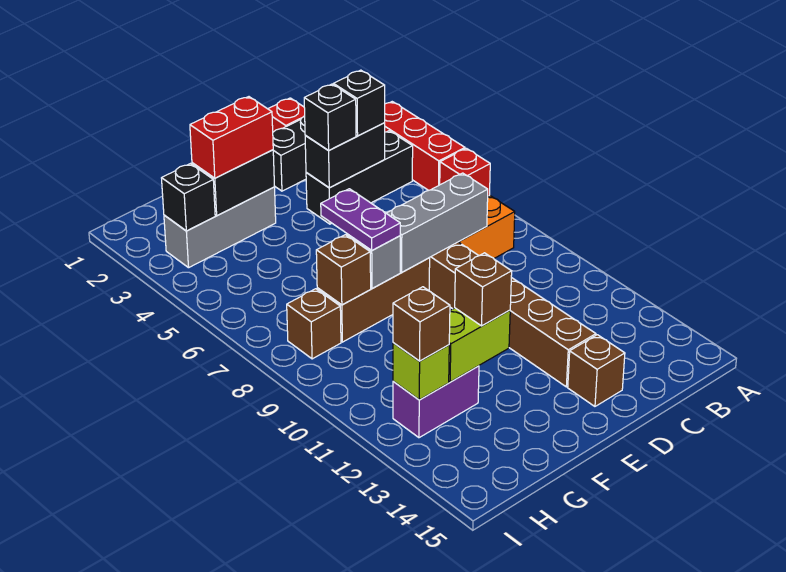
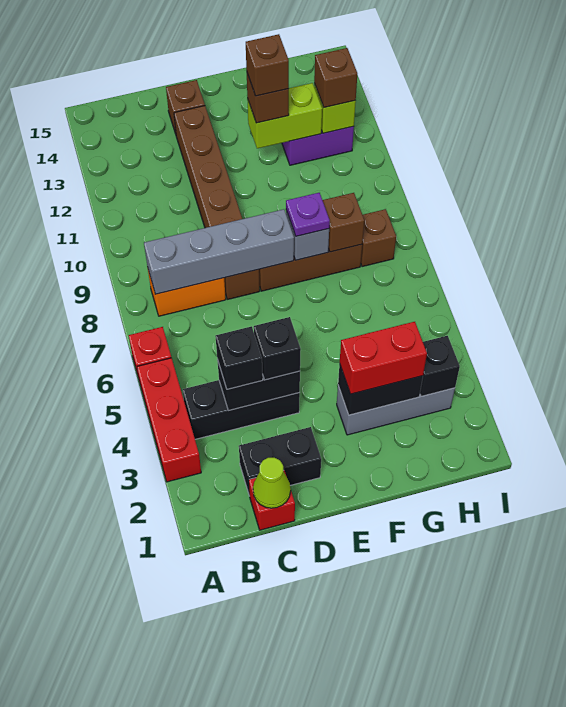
none -> lime 1x1 cone [253,458,291,508]
grey 1x3 brick [386,173,488,272] -> grey 1x4 brick [144,209,294,294]
purple 1x2 plate [321,189,400,250] -> purple 1x1 plate [286,193,330,236]
none -> brown 1x1 brick [246,34,289,96]

